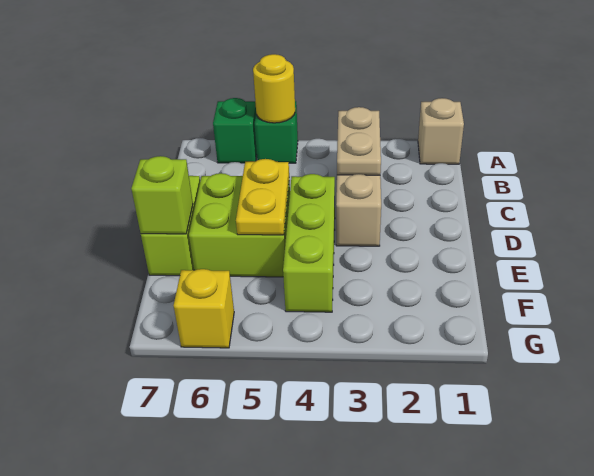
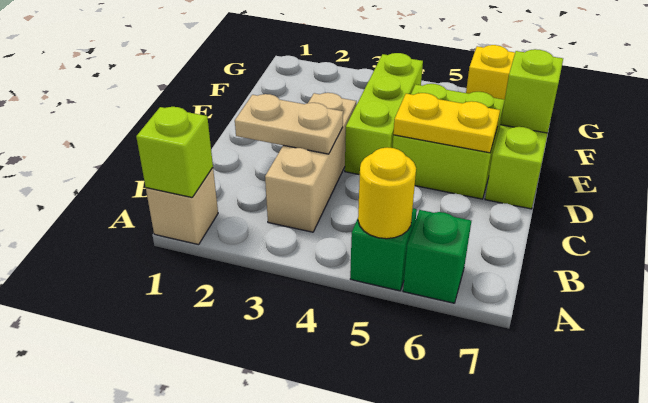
none -> lime 1x1 brick [136,107,213,197]
tan 1x2 plate [337,107,381,175] -> tan 1x2 plate turned to [235,94,343,154]
yellow 1x2 plate [236,159,289,235] -> yellow 1x2 plate turned to [393,93,500,153]

